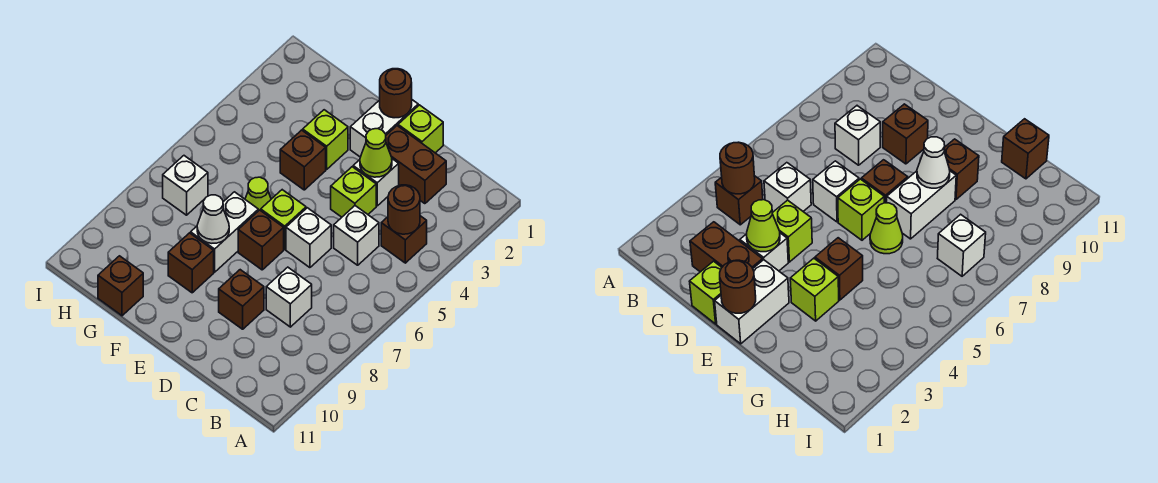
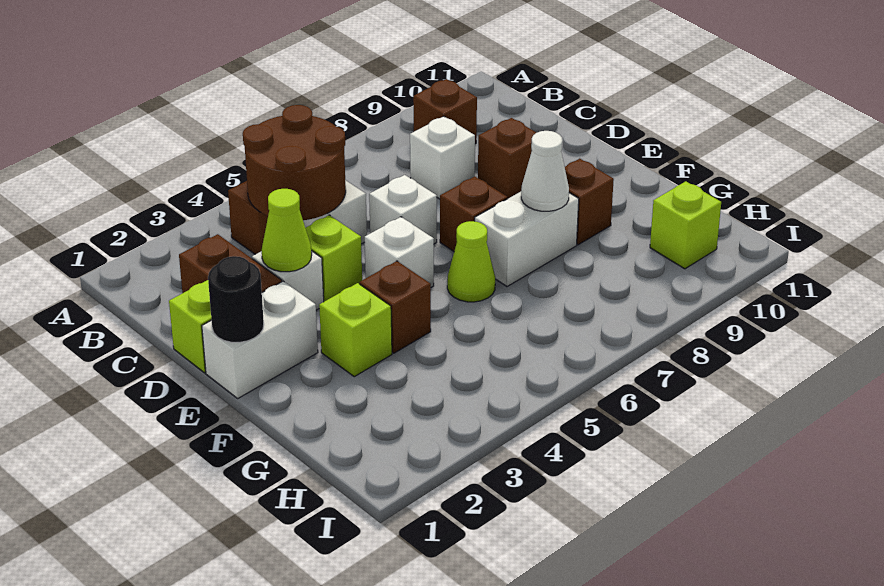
brown 1x1 round brick [388,185,420,234] -> brown 2x2 round brick [243,105,346,220]
brown 1x1 round brick [380,69,412,118] -> black 1x1 round brick [208,256,264,342]
lime 1x1 brick [261,190,306,249] -> lime 1x1 brick moved to [650,181,721,269]
brown 1x1 brick [98,256,143,316] -> brown 1x1 brick moved to [413,79,477,144]
white 1x1 brick [163,156,208,215] -> white 1x1 brick moved to [365,217,434,287]

